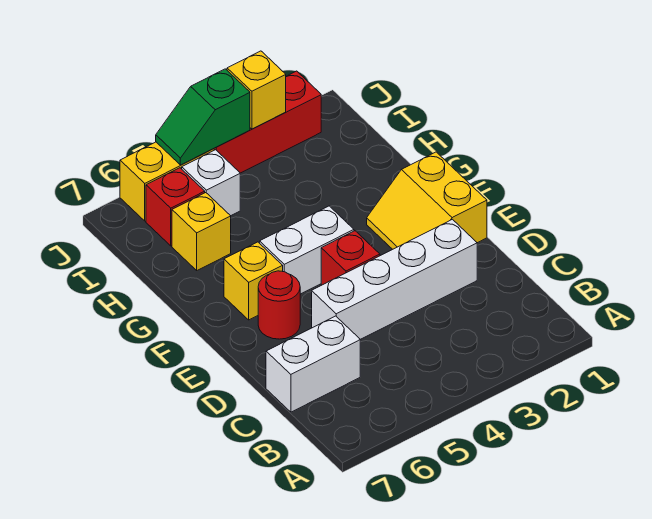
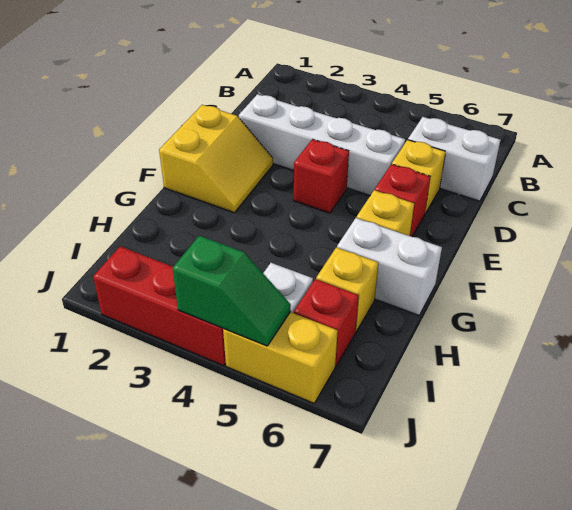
red 1x1 round brick [258,271,300,339] -> red 1x1 brick [375,164,430,237]
white 1x2 brick [260,206,354,294] -> white 1x2 brick moved to [337,218,442,315]
yellow 1x1 brick [227,51,286,129] -> yellow 1x1 brick moved to [392,140,446,214]

